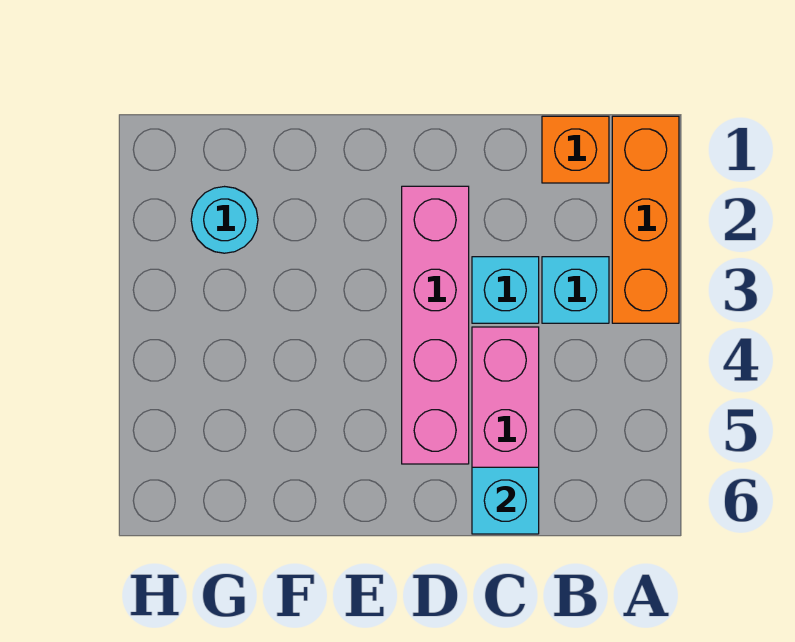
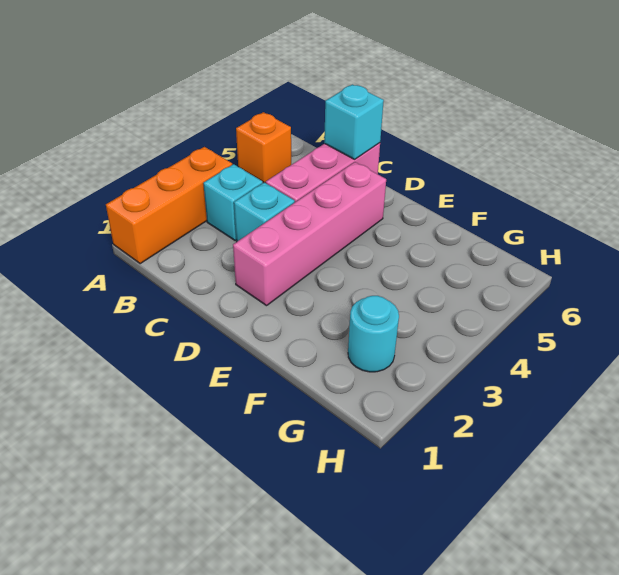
orange 1x1 brick [542,116,609,183] -> orange 1x1 brick moved to [236,112,291,183]

